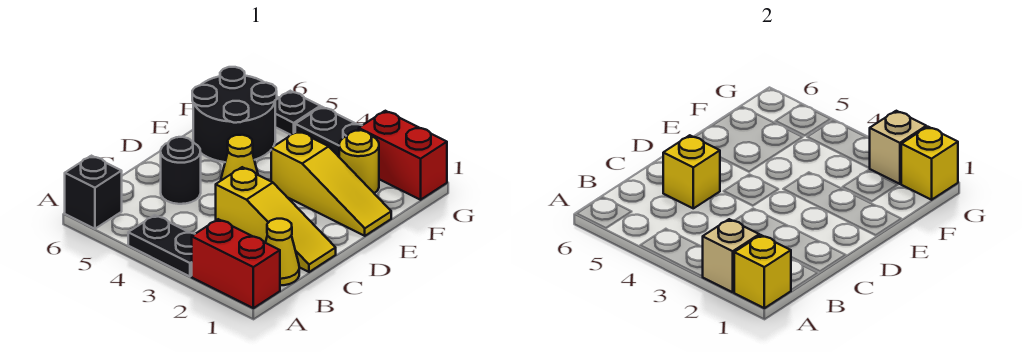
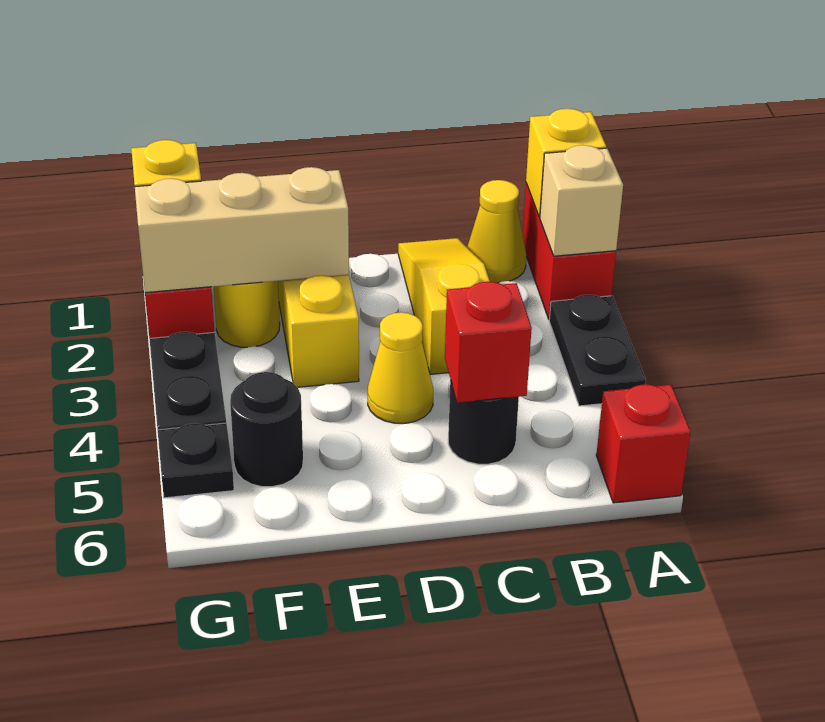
black 1x1 brick [65,156,122,229] -> red 1x1 brick [596,384,691,503]
yellow 1x1 brick [663,135,720,208] -> red 1x1 brick [445,282,532,403]
black 2x2 round brick [192,67,277,162] -> black 1x1 round brick [230,372,303,487]
tan 1x1 brick [869,111,926,184] -> tan 1x3 brick [135,167,349,293]

